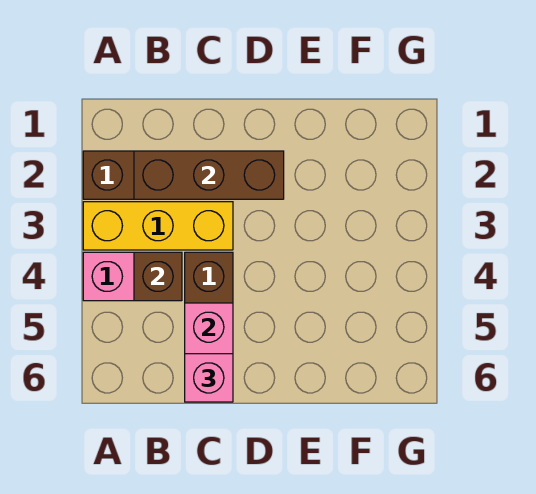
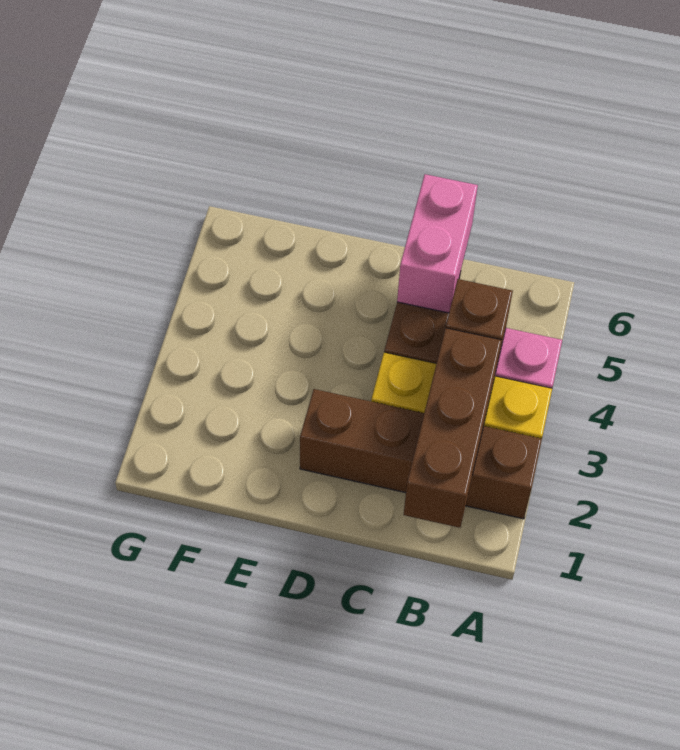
brown 1x3 brick [134,151,284,199] -> brown 1x3 brick turned to [404,328,502,528]
pink 1x1 brick [185,354,233,402] -> none

